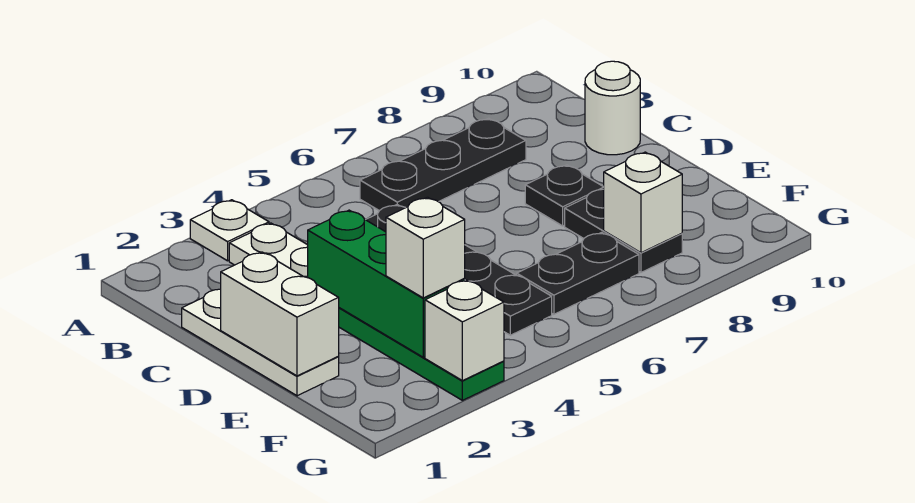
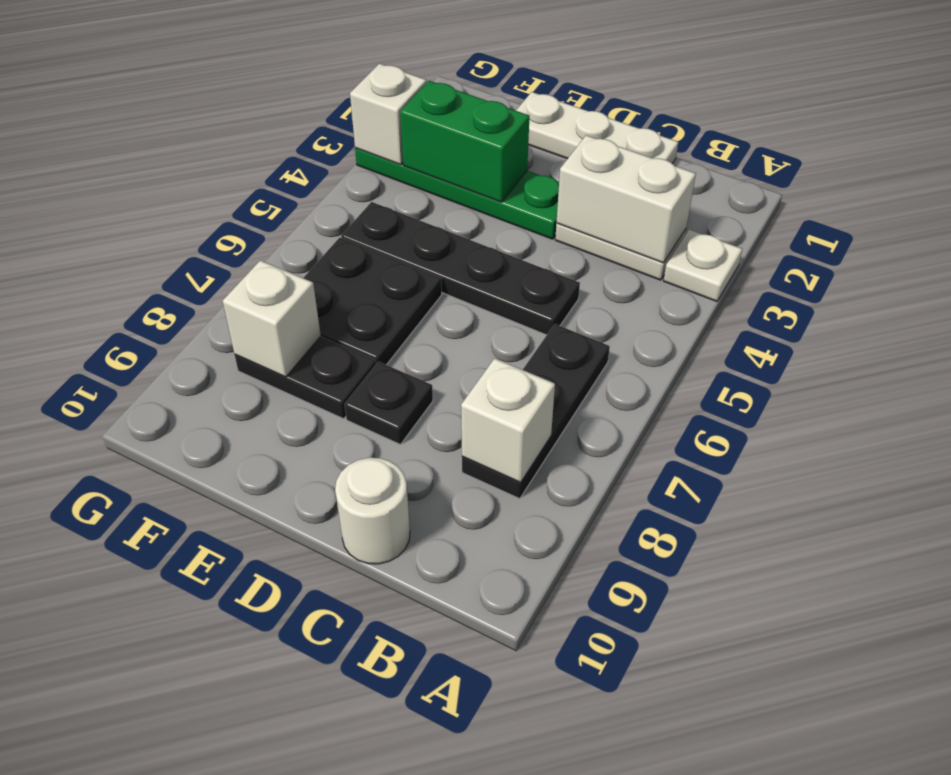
white 1x2 brick [221,252,339,376] -> white 1x2 brick moved to [556,135,696,263]
green 1x3 brick [308,210,465,357] -> green 1x2 brick [400,81,529,202]
white 1x1 brick [386,197,465,298] -> white 1x1 brick moved to [461,358,555,482]
black 1x2 plate [517,232,639,314] -> black 2x2 plate [304,238,442,365]

